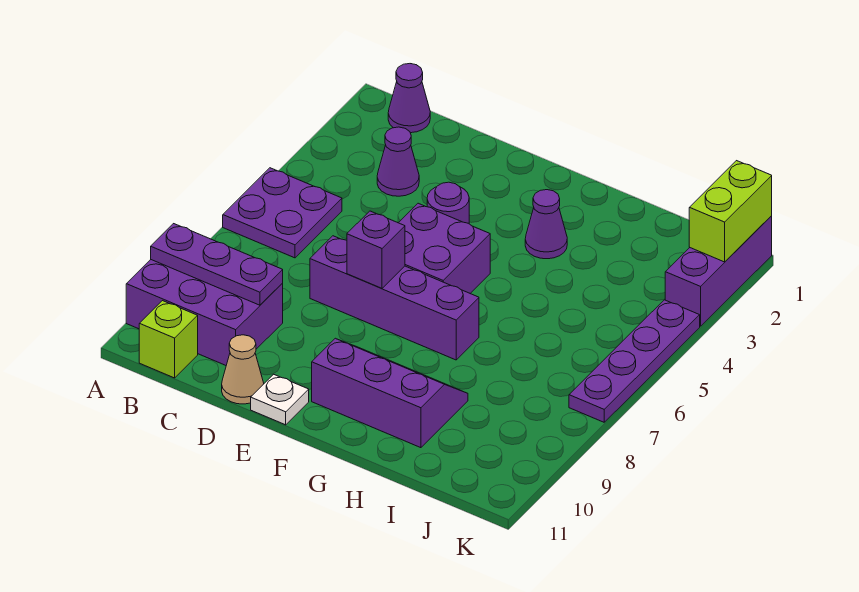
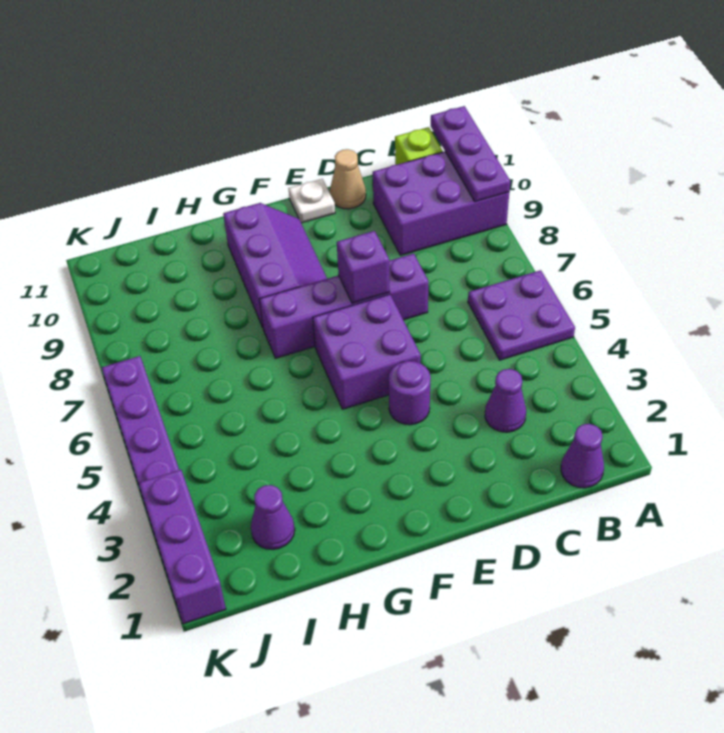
purple 1x3 plate [151,224,283,305] -> purple 1x3 plate turned to [431,106,510,202]
purple 2x3 slope [312,338,468,448] -> purple 2x3 slope turned to [223,203,327,327]
purple 1x1 cone [525,190,567,259] -> purple 1x1 cone moved to [251,485,295,549]
lime 1x2 brick [689,161,772,262] -> none

